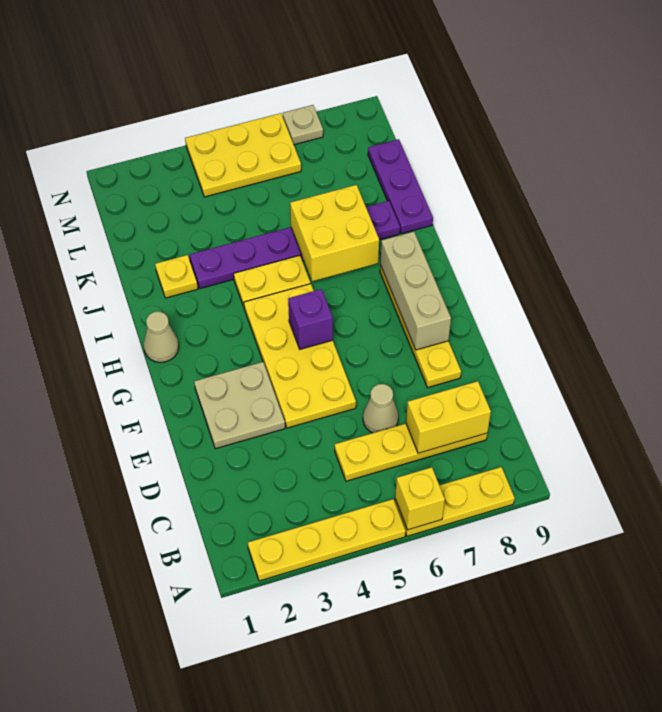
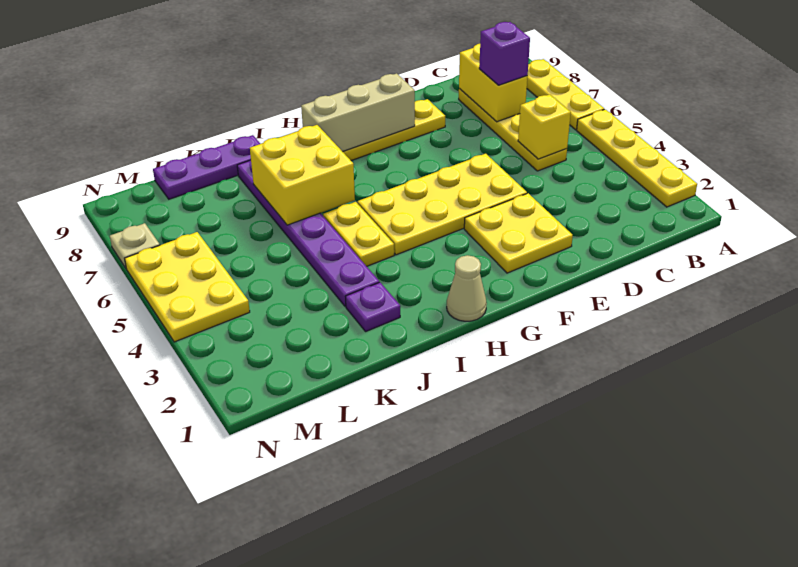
yellow 1x1 brick [395,467,445,530] -> yellow 1x1 brick moved to [518,94,571,159]
tan 1x1 cone [363,384,399,433] -> none
tan 2x2 plate [194,362,285,449] -> yellow 2x2 plate [464,193,573,273]
purple 1x1 brick [288,289,333,349] -> purple 1x1 brick moved to [479,22,530,85]
yellow 1x1 plate [155,255,198,298] -> purple 1x1 plate [346,282,400,331]

